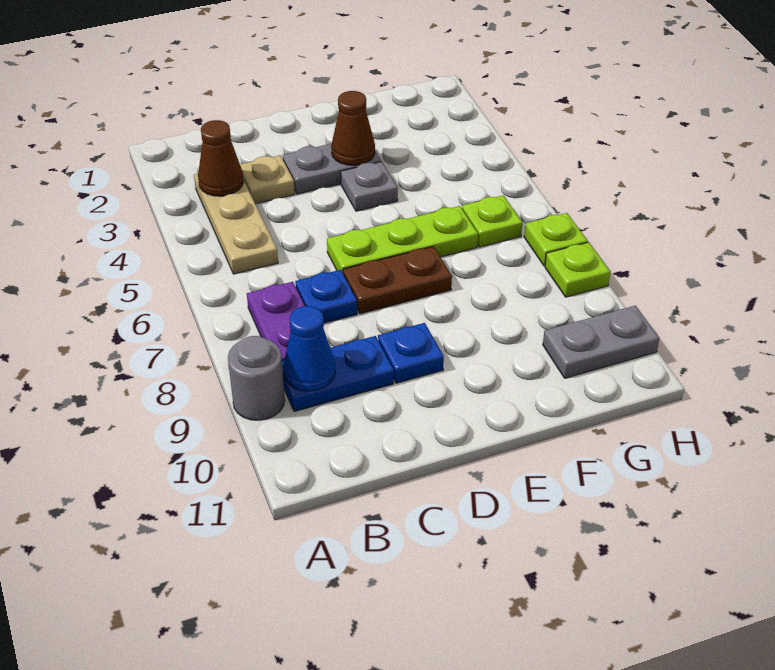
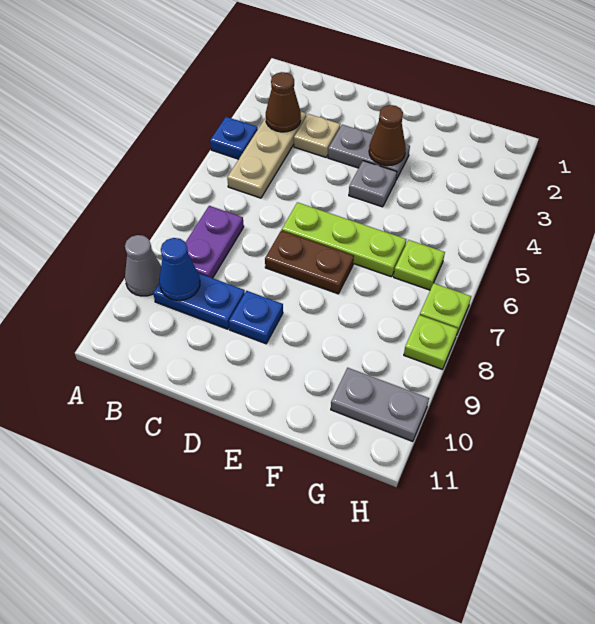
grey 1x1 round brick [228,336,285,420] -> grey 1x1 cone [125,235,161,296]
blue 1x1 plate [295,270,357,323] -> blue 1x1 plate moved to [210,117,258,159]

